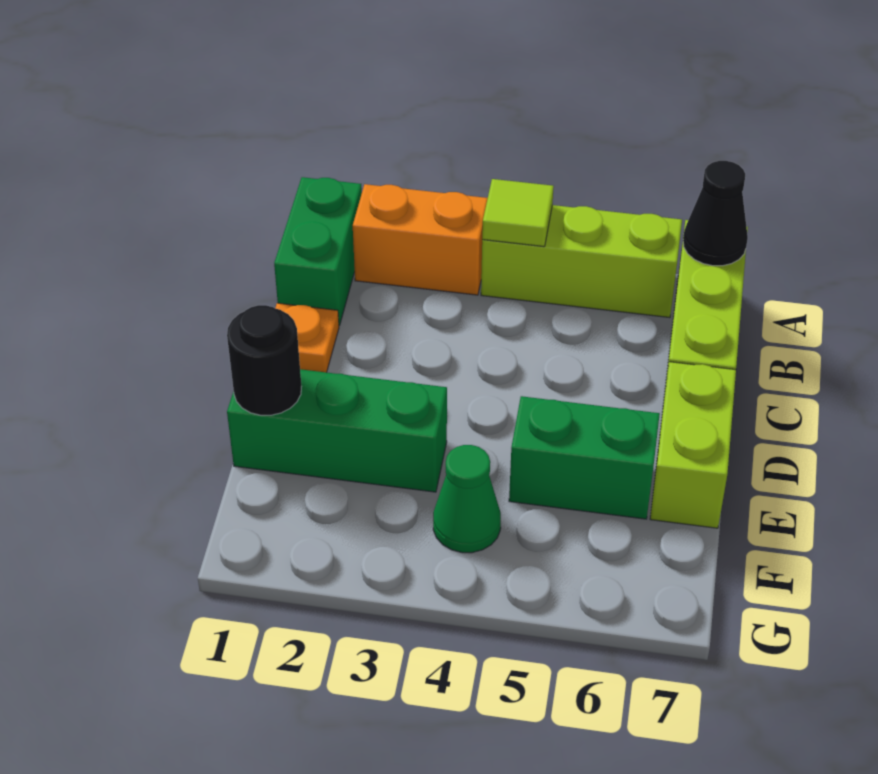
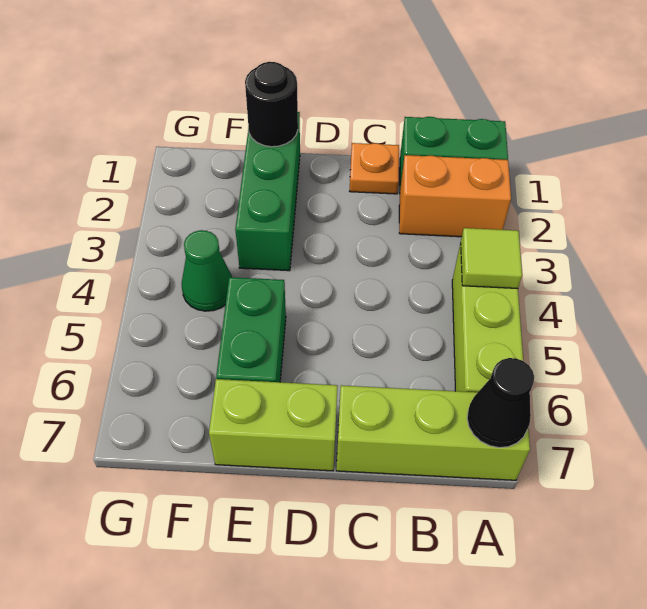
orange 1x2 brick [353,184,488,295] -> orange 1x2 brick turned to [399,155,511,237]

